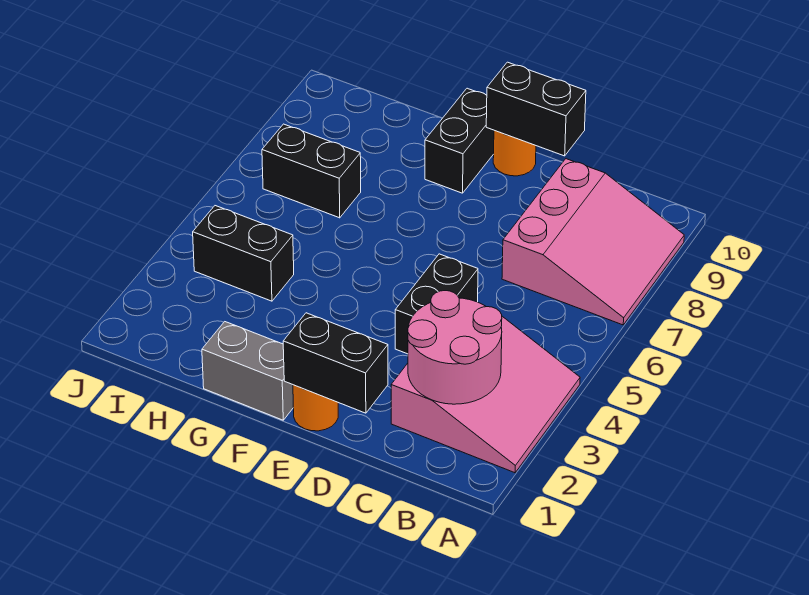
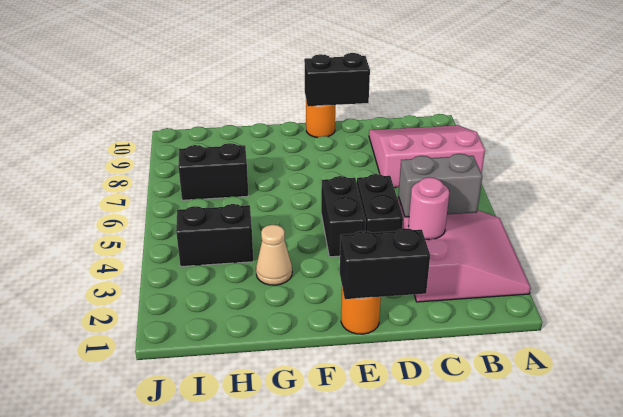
pink 3x3 slope [502,159,684,325] -> pink 3x3 slope turned to [369,125,485,188]
pink 2x2 round brick [408,291,502,404] -> pink 1x1 round brick [408,177,449,240]
grey 1x2 brick [202,322,293,420] -> grey 1x2 brick moved to [399,154,482,217]
black 1x2 brick [425,88,494,193] -> black 1x2 brick moved to [321,176,366,257]
none -> tan 1x1 cone [256,225,292,285]

